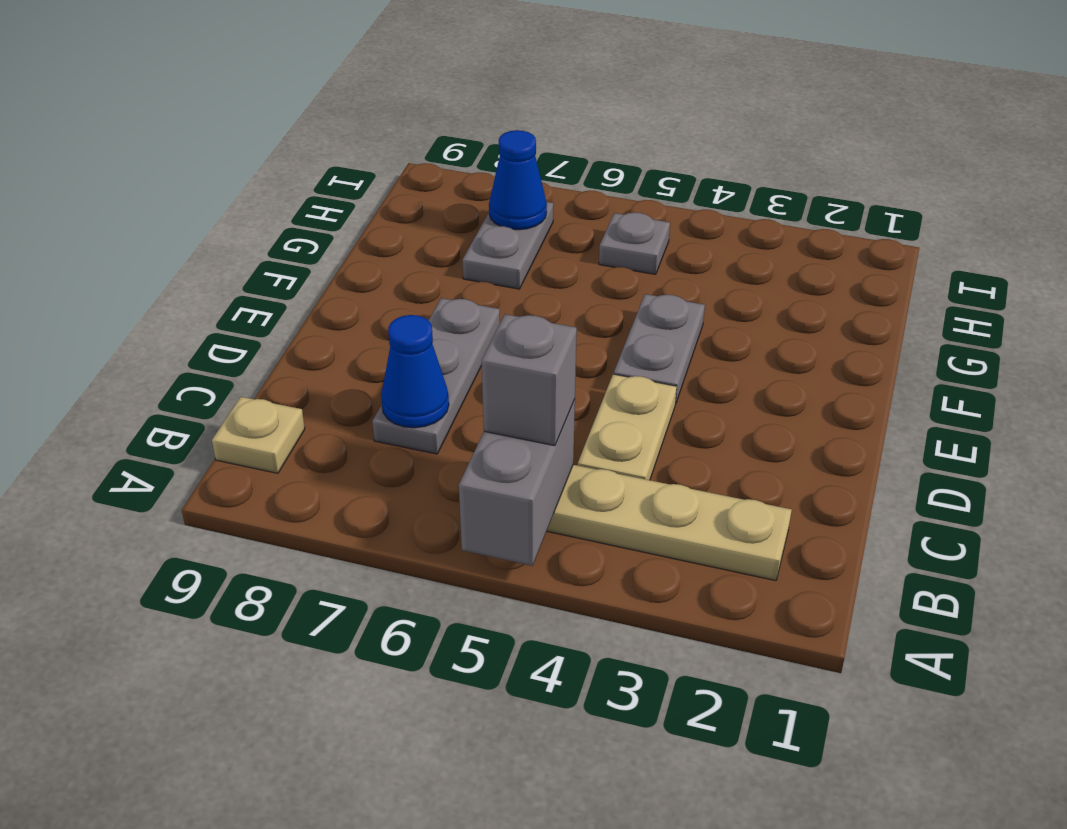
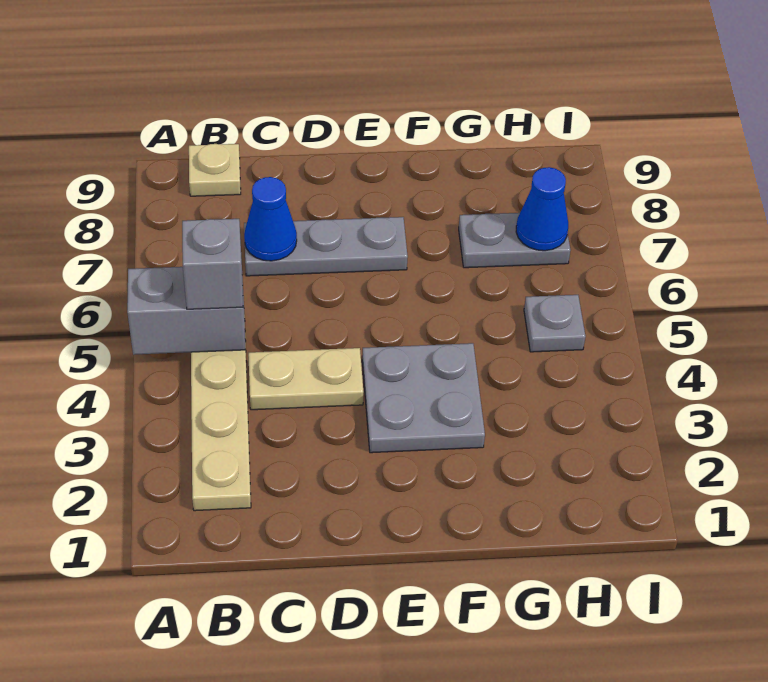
grey 1x2 plate [614,294,705,404] -> grey 2x2 plate [362,343,485,453]

